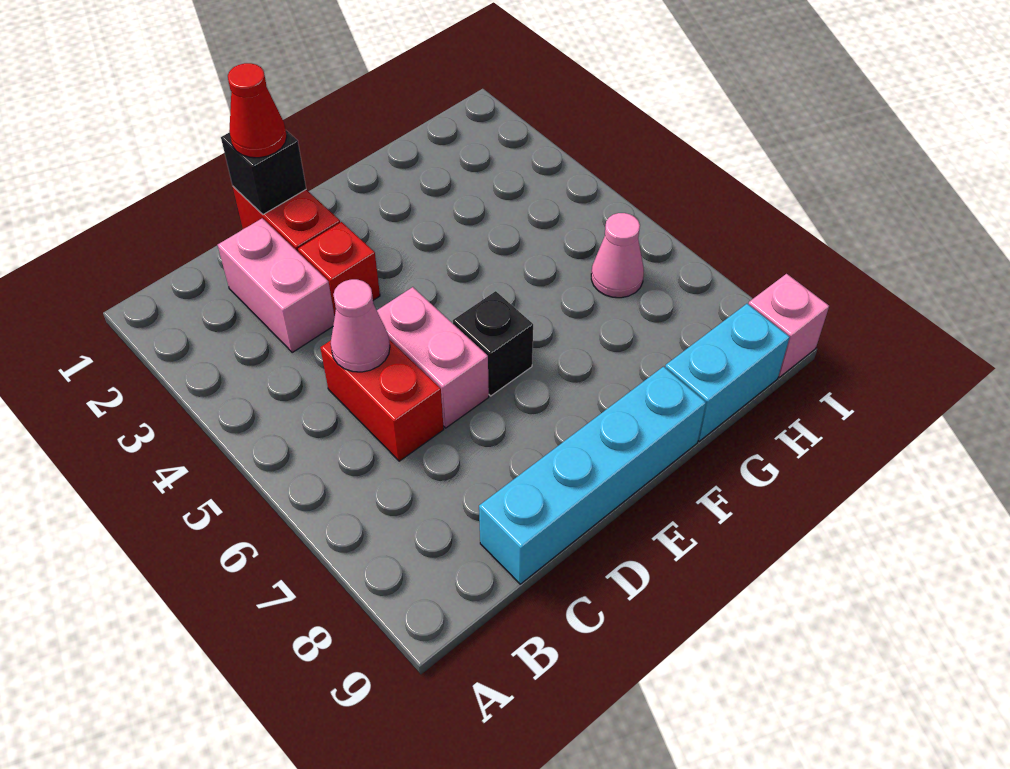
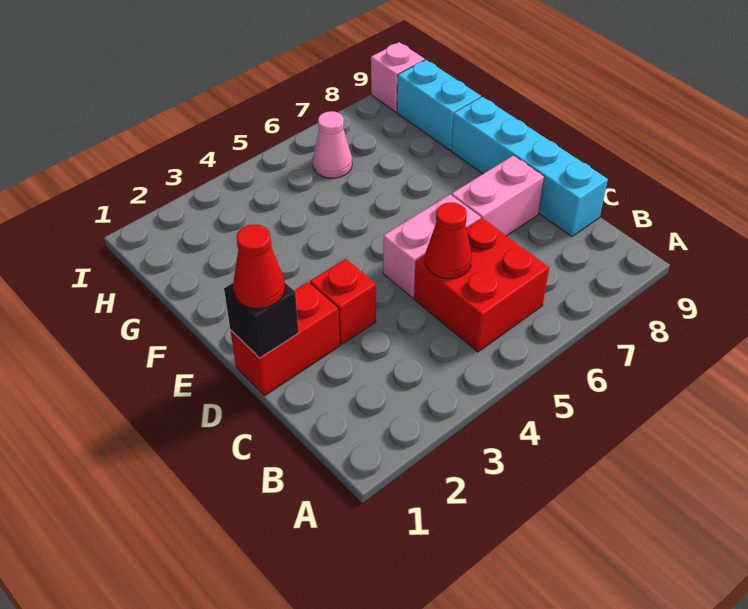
pink 1x2 brick [218,218,335,352] -> pink 1x2 brick moved to [452,155,544,236]
red 1x2 brick [320,340,444,461] -> red 2x2 brick [414,218,549,352]
pink 1x1 cone [331,279,390,372] -> red 1x1 cone [425,202,471,279]
black 1x1 brick [453,291,533,396] -> none

